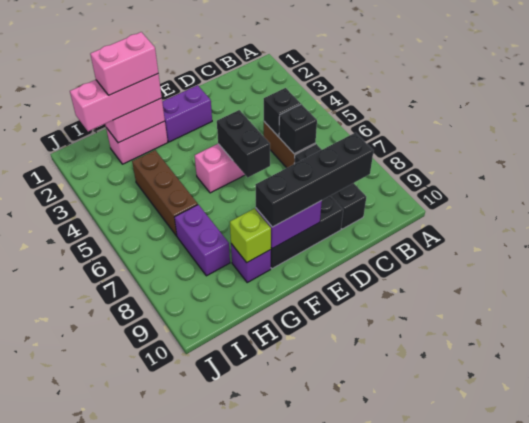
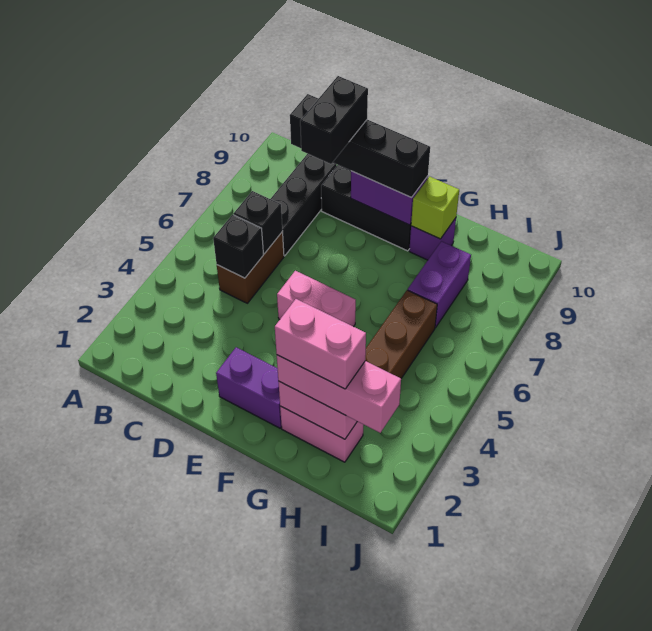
black 1x2 brick [217,110,270,177] -> black 1x2 brick moved to [300,76,368,164]

